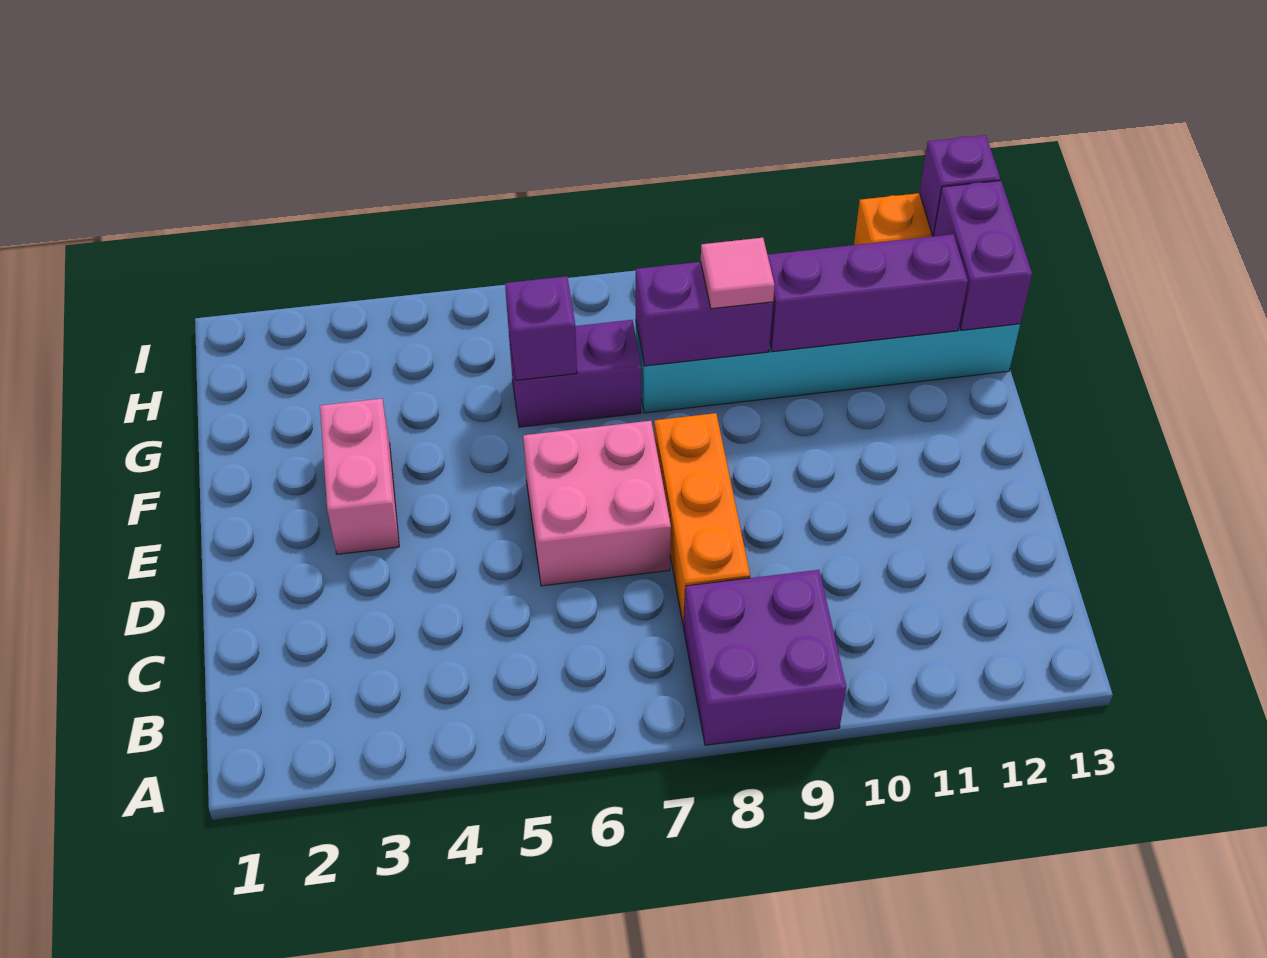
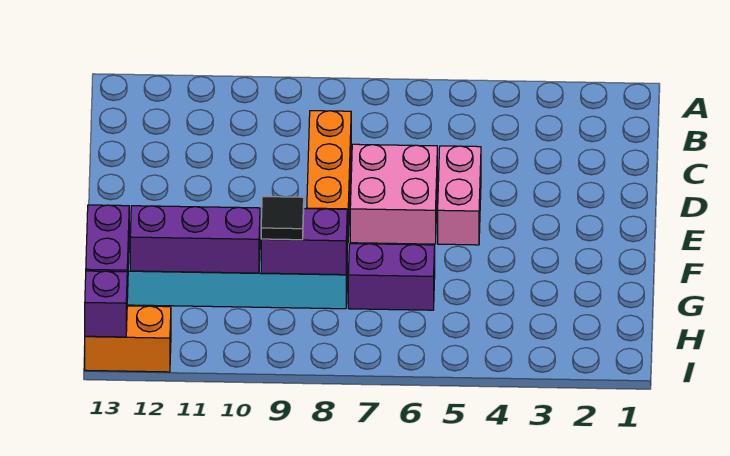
purple 2x2 brick [684,570,846,745] -> none
pink 1x2 brick [320,399,399,554] -> pink 1x2 brick moved to [438,146,481,245]
purple 1x1 brick [505,276,577,380] -> none
pink 1x1 tile [701,238,775,309] -> black 1x1 tile [261,197,304,240]

